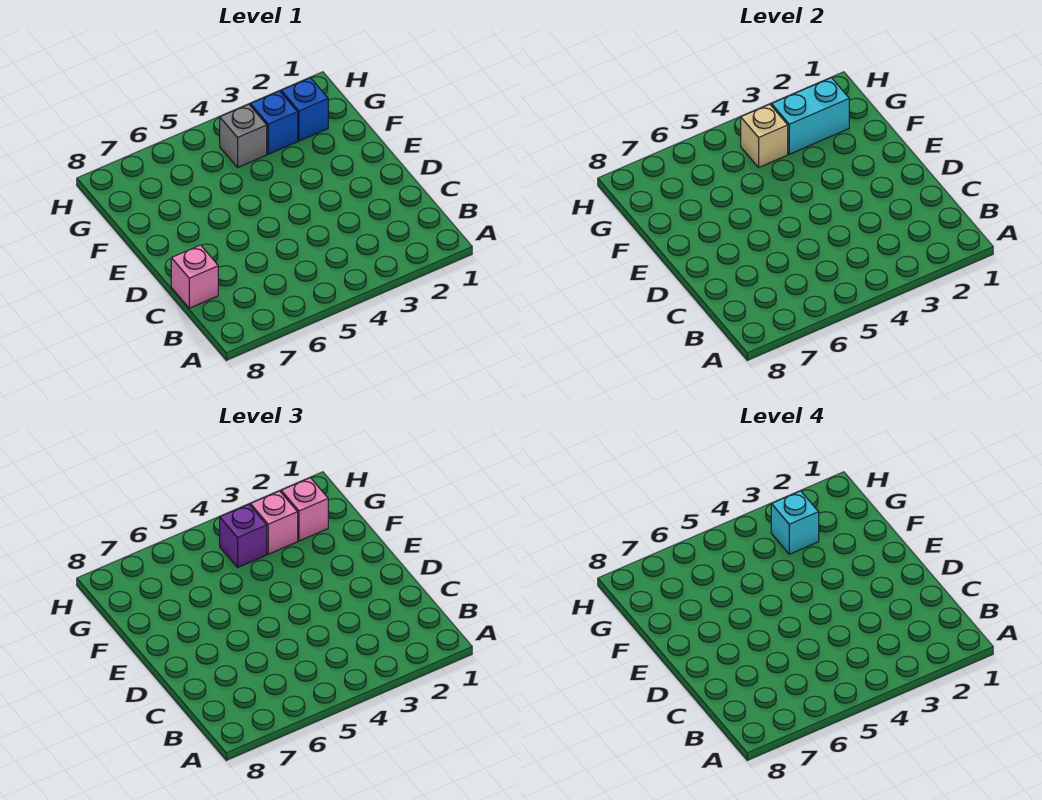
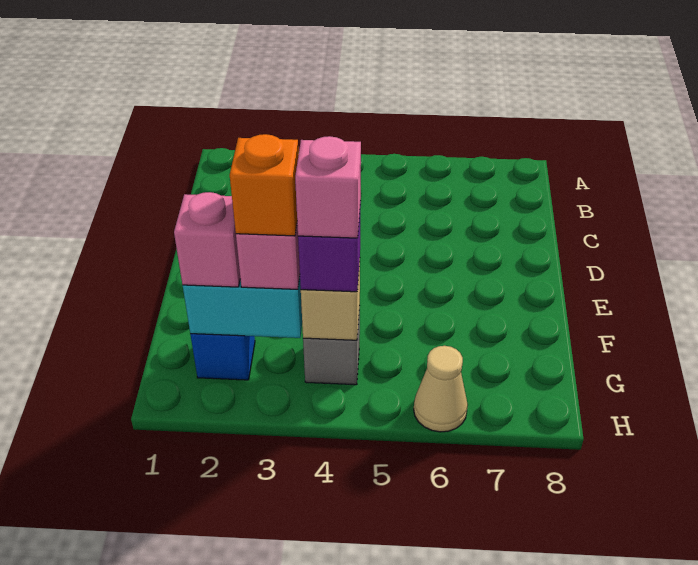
pink 1x1 brick [171,245,218,308] -> pink 1x1 brick moved to [295,136,361,238]
blue 1x1 brick [250,91,298,154] -> none
cyan 1x1 brick [771,491,819,554] -> orange 1x1 brick [230,134,299,236]
none -> tan 1x1 cone [414,346,468,432]

